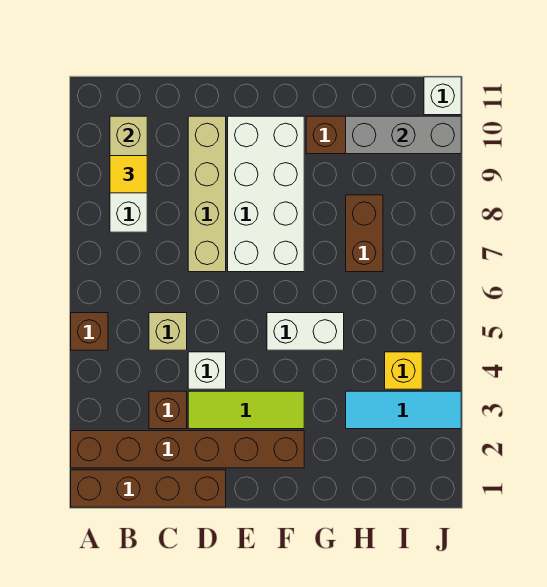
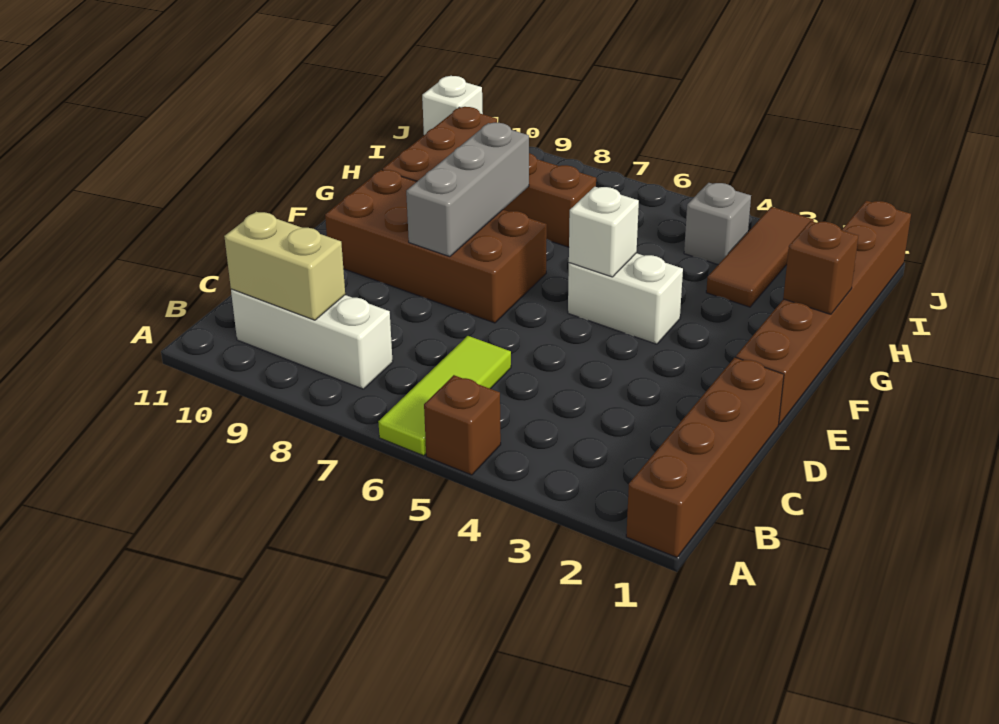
brown 1x6 brick [71,431,304,468] -> brown 1x6 brick moved to [736,201,911,425]
yellow 1x1 tile [110,156,147,193] -> none
brown 1x1 brick [149,391,187,429] -> brown 1x1 brick moved to [783,221,858,314]
tan 1x1 brick [149,313,187,350] -> none
lime 1x3 tile [188,391,304,429] -> lime 1x3 tile moved to [378,336,511,456]
white 1x1 brick [188,352,226,389] -> white 1x1 brick moved to [569,187,639,277]
tan 1x4 brick [188,116,226,272] -> none
white 2x4 brick [228,116,304,272] -> brown 2x4 brick [325,170,547,323]
white 1x2 brick [267,313,344,350] -> white 1x2 brick turned to [568,253,683,344]
cyan 1x3 tile [346,391,461,429] -> brown 1x3 tile [706,207,814,307]
grey 1x3 brick [346,116,461,154] -> grey 1x3 brick moved to [406,123,529,257]
yellow 1x1 brick [385,352,422,389] -> grey 1x1 brick [684,183,751,265]

